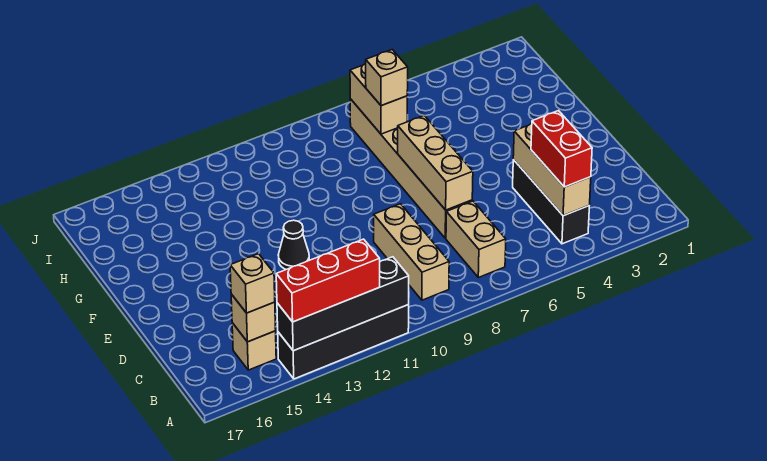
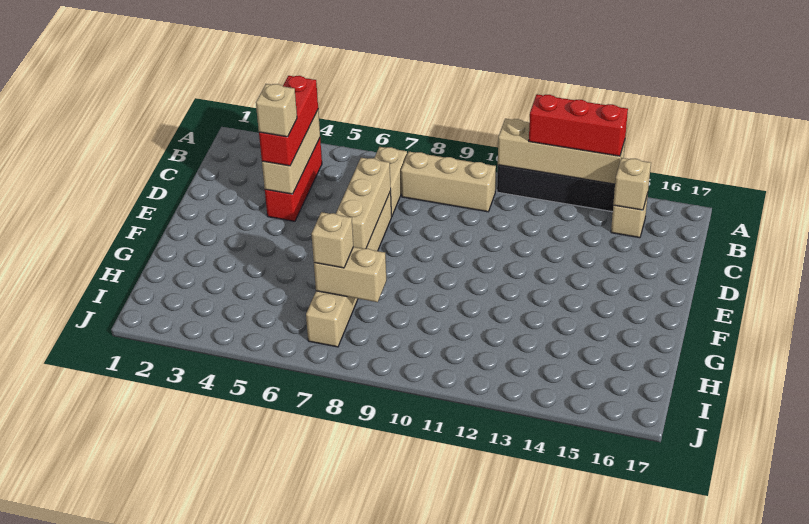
black 1x4 brick [277,257,409,351] -> tan 1x4 brick [498,119,625,184]
black 1x3 brick [513,160,589,244] -> red 1x3 brick [265,138,322,221]
red 1x2 brick [531,111,592,187] -> red 1x3 brick [259,76,318,166]
tan 1x3 brick [374,204,449,300] -> tan 1x3 brick turned to [401,152,496,212]
tan 1x1 brick [230,254,275,313] -> tan 1x1 brick moved to [256,84,297,137]
black 1x1 cone [278,220,309,269] -> none
tan 1x2 brick [350,64,407,134] -> tan 1x2 brick turned to [314,247,386,302]

